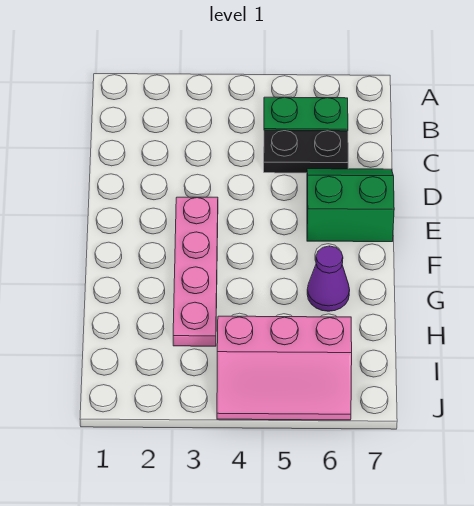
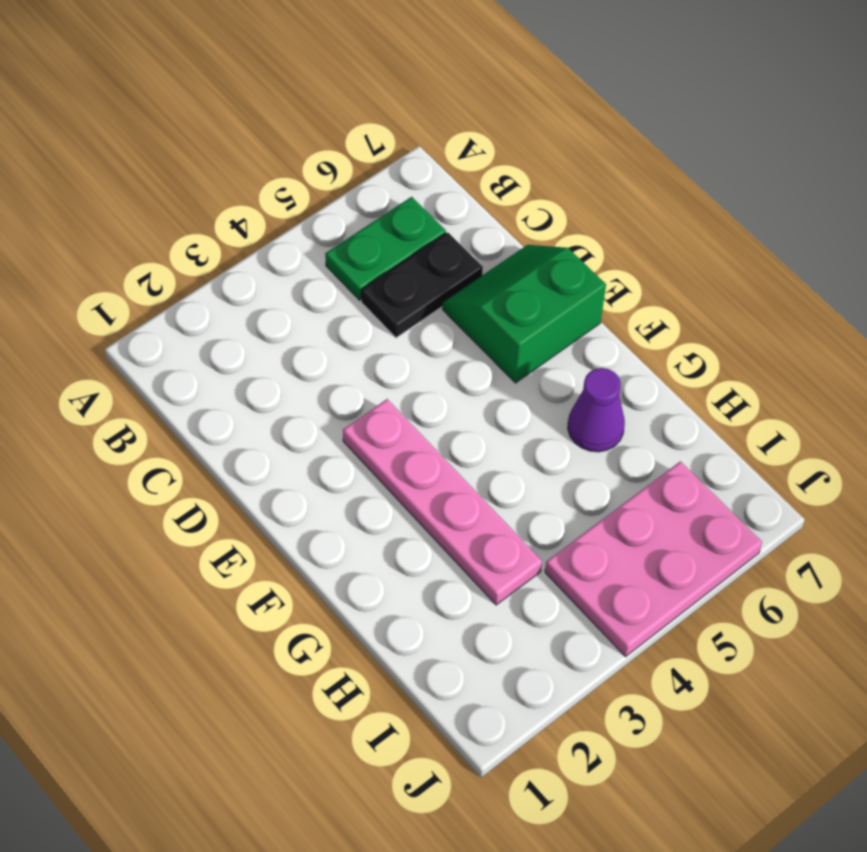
pink 2x3 slope [217,316,352,420] -> pink 2x3 plate [545,461,762,657]

